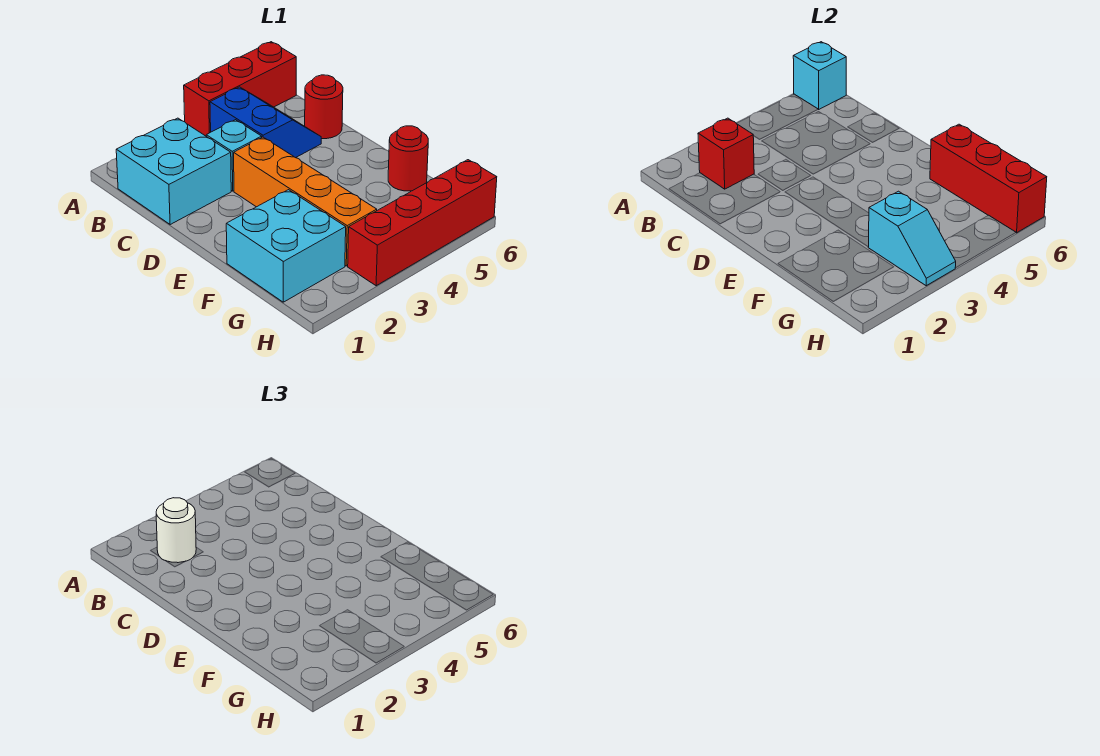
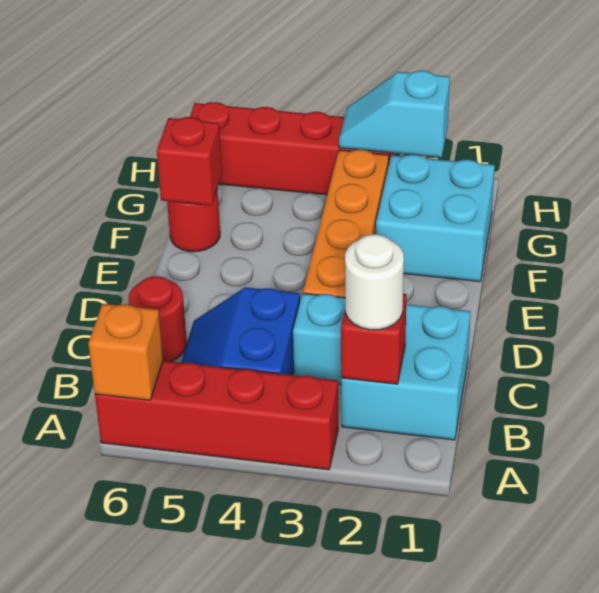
red 1x3 brick [184,42,296,136] -> red 1x4 brick [95,361,338,470]
cyan 1x1 brick [793,42,846,109] -> orange 1x1 brick [88,304,163,400]
red 1x3 brick [930,124,1047,233] -> red 1x1 brick [157,117,222,205]
cyan 1x2 slope [868,191,956,286] -> cyan 1x2 slope turned to [339,71,450,158]

